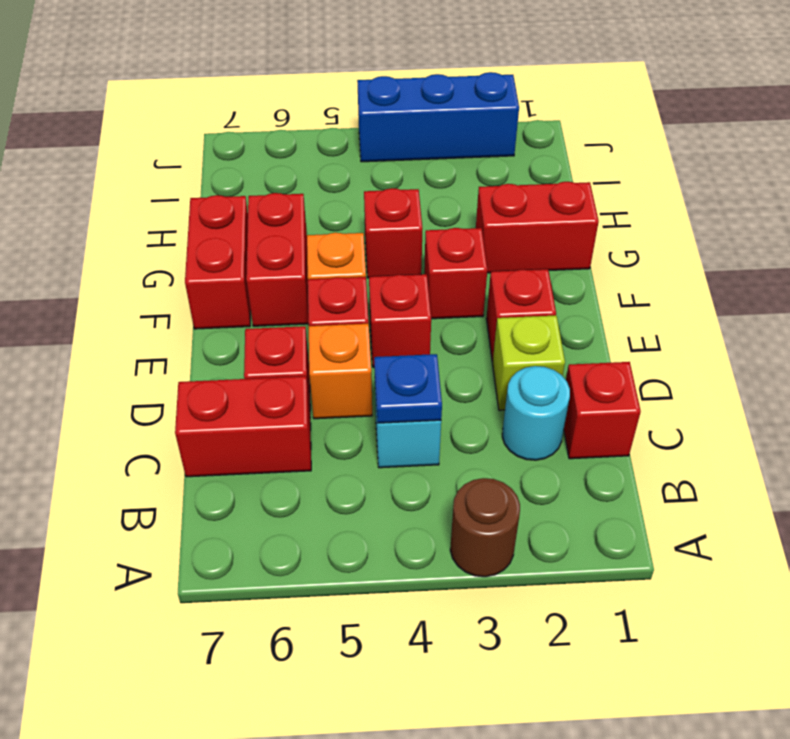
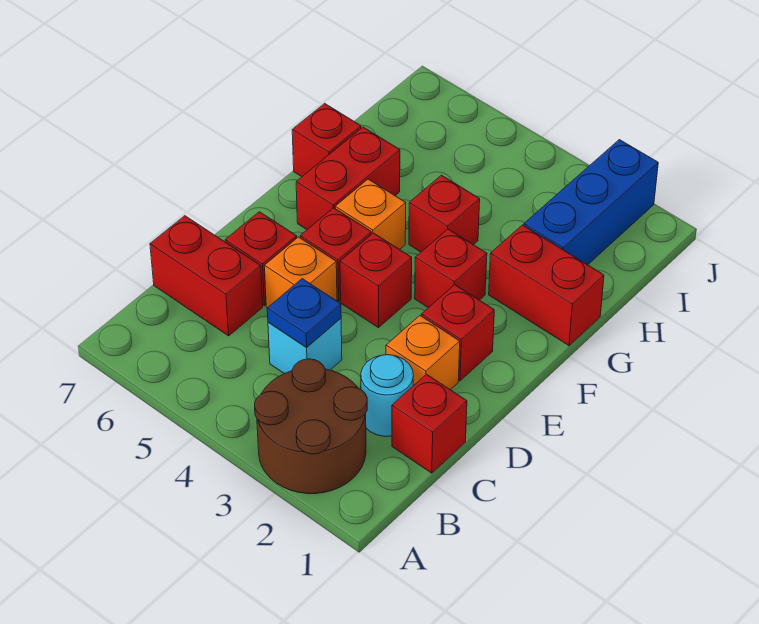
brown 1x1 round brick [450,478,520,577] -> brown 2x2 round brick [255,359,367,494]
lime 1x1 brick [493,315,565,410] -> orange 1x1 brick [386,316,460,390]
red 1x2 brick [185,195,251,329] -> red 1x1 brick [292,104,361,177]
blue 1x3 brick [357,72,519,162] -> blue 1x3 brick turned to [524,140,658,265]

